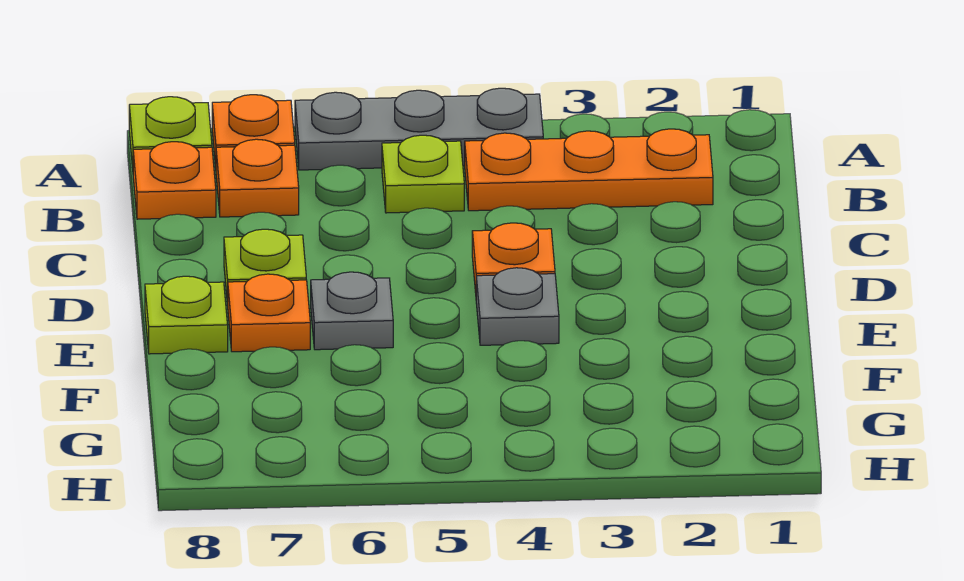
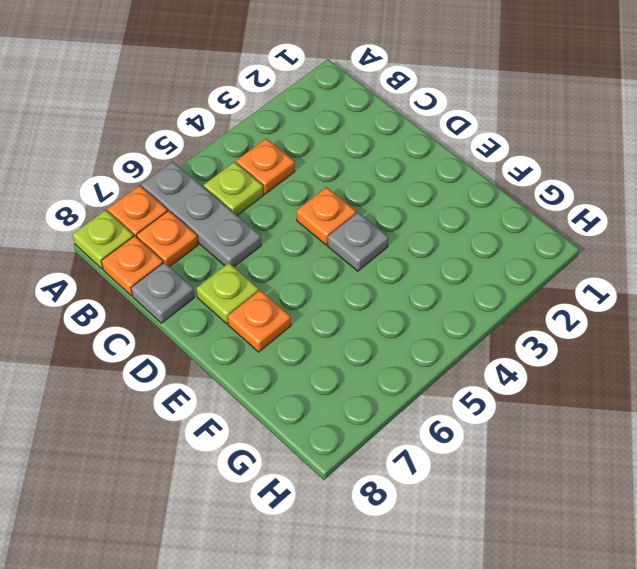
grey 1x3 plate [295,88,543,170] -> grey 1x3 plate turned to [141,162,261,267]
orange 1x3 plate [465,129,713,211] -> orange 1x1 plate [236,139,295,194]
grey 1x1 plate [311,272,393,350] -> grey 1x1 plate moved to [131,262,194,323]
lime 1x1 plate [145,276,228,354] -> none

